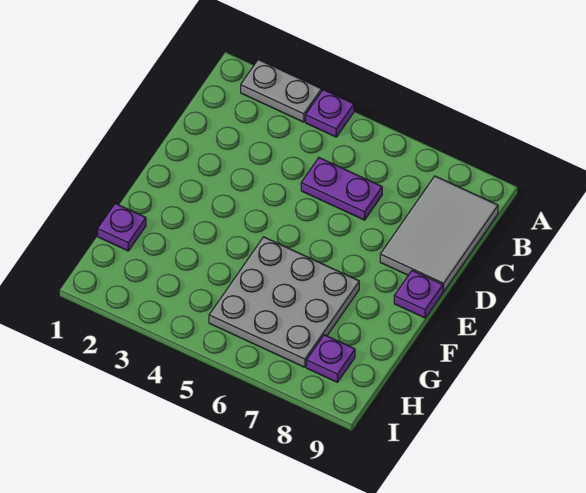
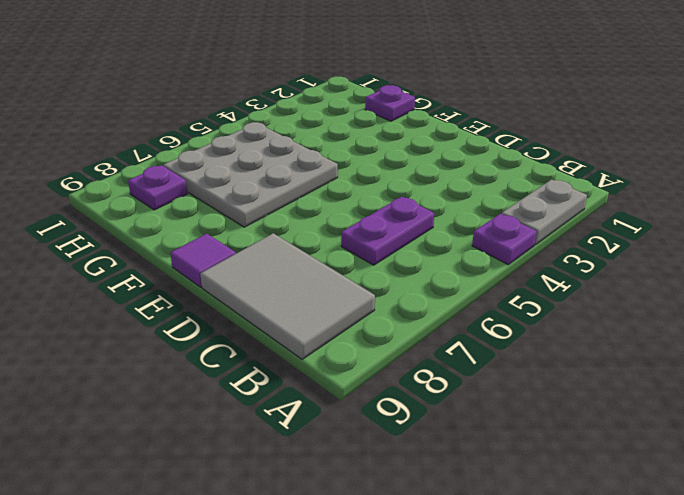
purple 1x1 plate [394,271,443,318] -> purple 1x1 tile [170,234,236,287]

